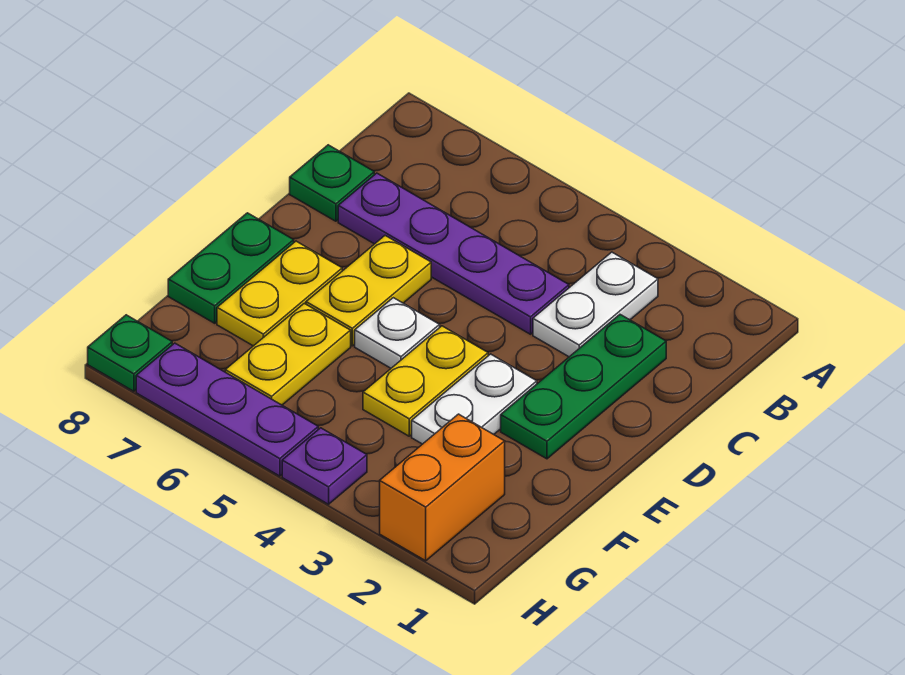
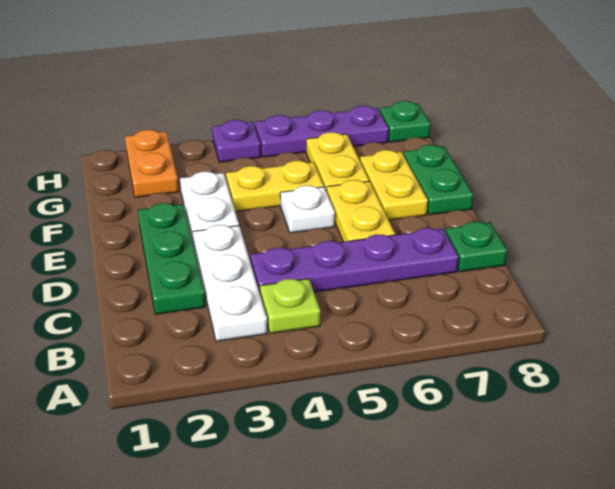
white 1x2 plate [533,252,658,357] -> white 1x3 plate [193,225,267,341]
none -> lime 1x1 plate [260,279,320,333]
yellow 1x2 plate [363,326,488,436] -> yellow 1x2 plate turned to [226,161,324,212]
orange 1x2 brick [380,414,505,561] -> orange 1x2 plate [125,130,179,197]

